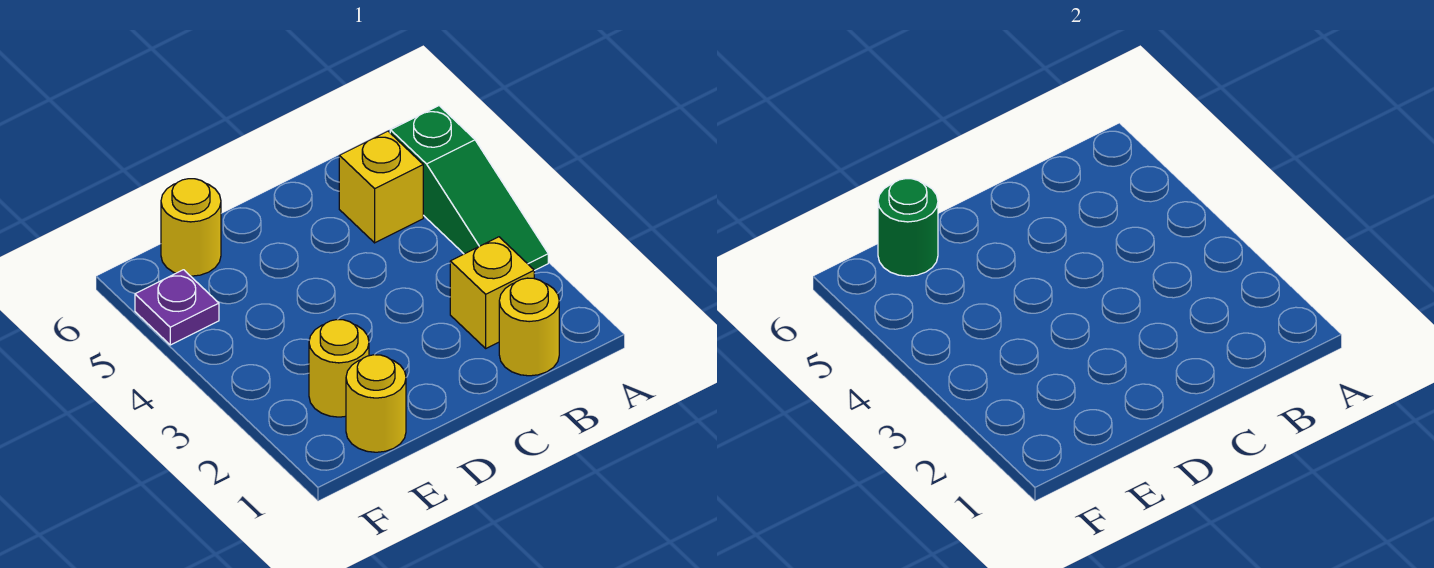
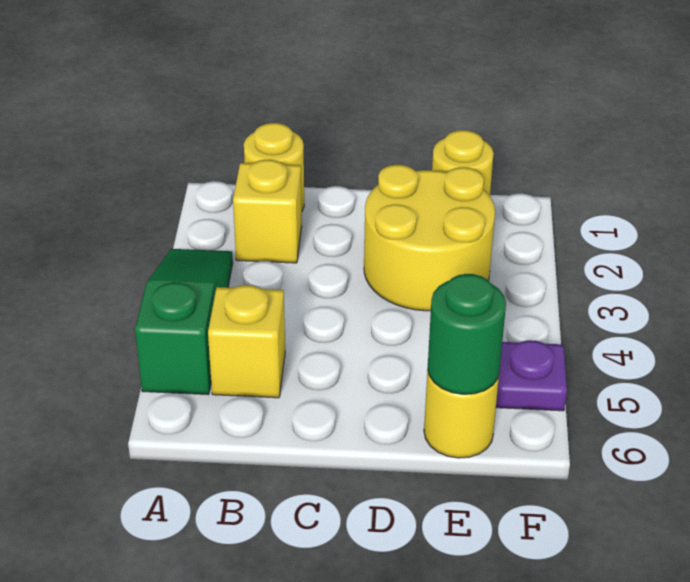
yellow 1x1 round brick [309,320,369,417] -> yellow 2x2 round brick [364,165,495,311]

